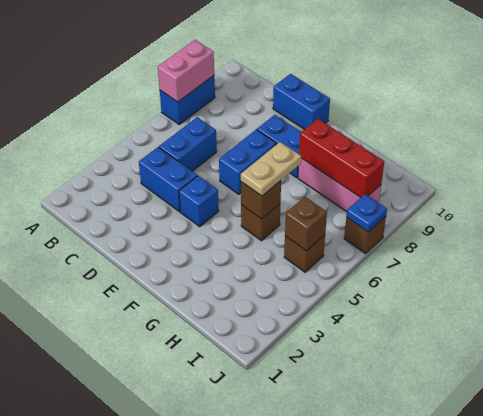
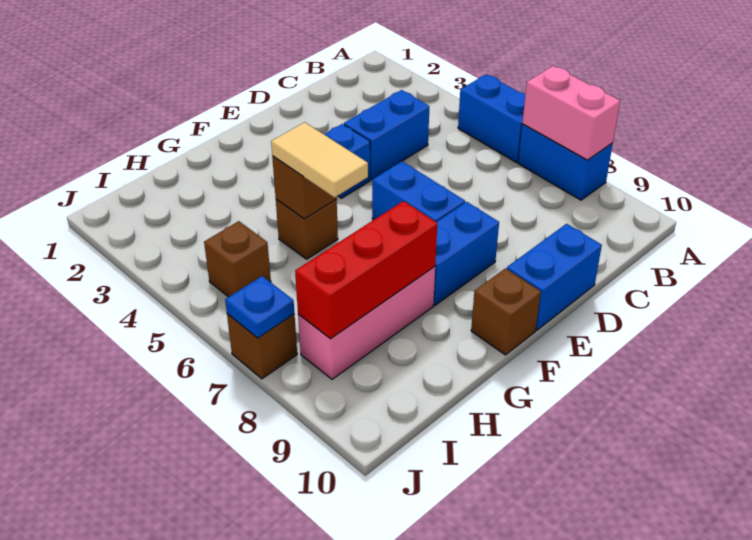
blue 1x2 brick [159,117,217,171] -> blue 1x2 brick moved to [458,74,525,162]
tan 1x2 plate [241,142,301,196] -> tan 1x2 tile [271,122,368,197]
brown 1x1 brick [285,197,327,251] -> brown 1x1 brick moved to [471,268,541,355]

